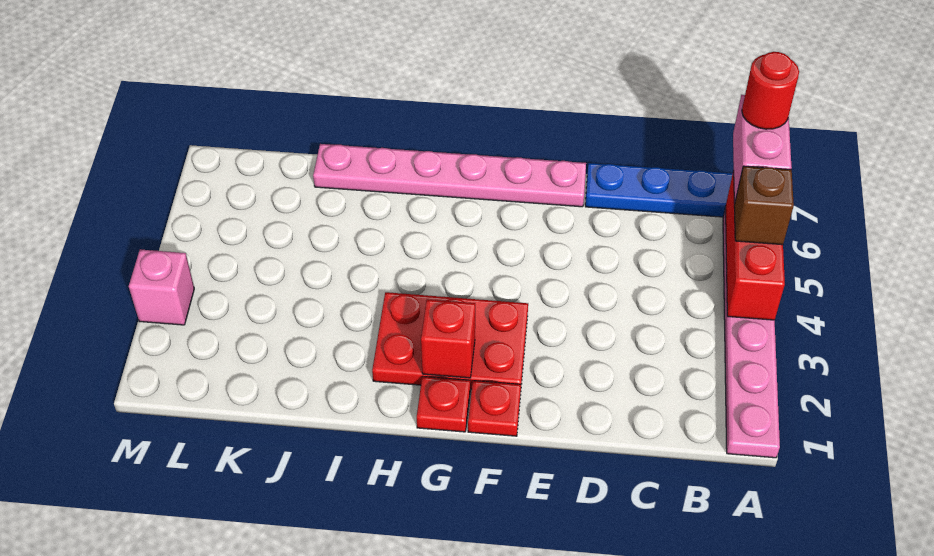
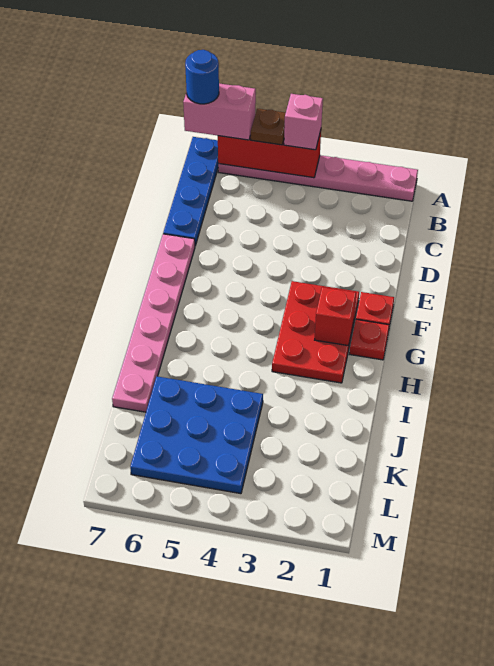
brown 1x1 brick [734,166,794,245] -> brown 1x1 plate [251,108,286,145]
red 1x1 round brick [742,52,799,129] -> blue 1x1 round brick [185,50,219,104]
none -> blue 3x3 plate [130,376,263,494]
pink 1x1 brick [129,249,194,325] -> pink 1x1 brick moved to [284,94,323,150]

